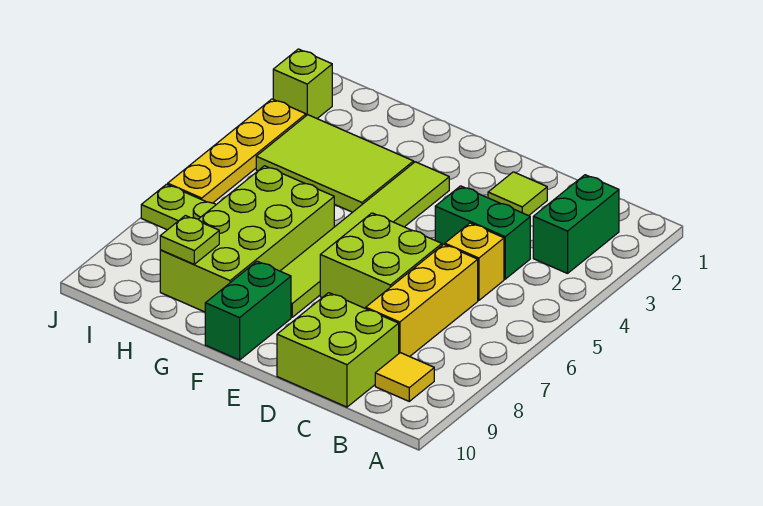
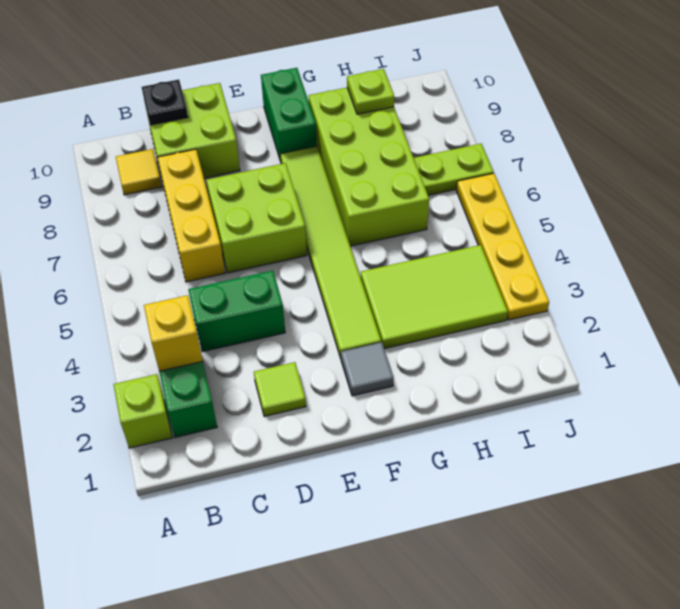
yellow 1x1 brick [445,223,504,300] -> yellow 1x1 brick moved to [144,295,203,371]
none -> black 1x1 plate [142,79,188,125]
none -> grey 1x1 tile [341,342,393,396]
lime 1x1 brick [273,49,332,118] -> lime 1x1 brick moved to [113,374,172,448]

